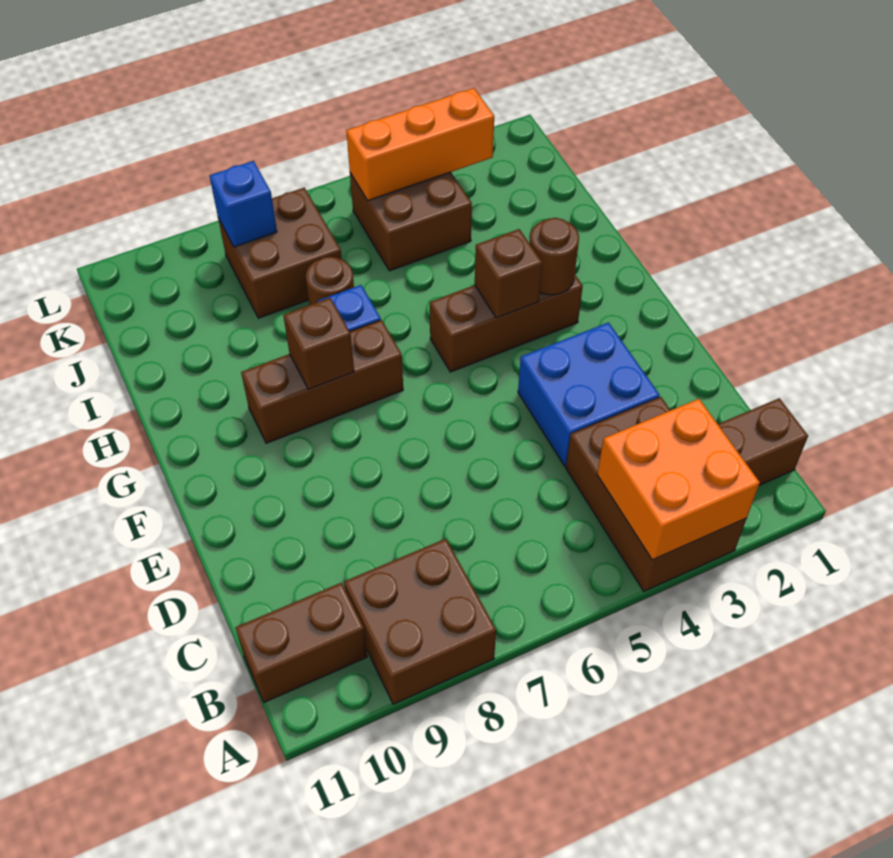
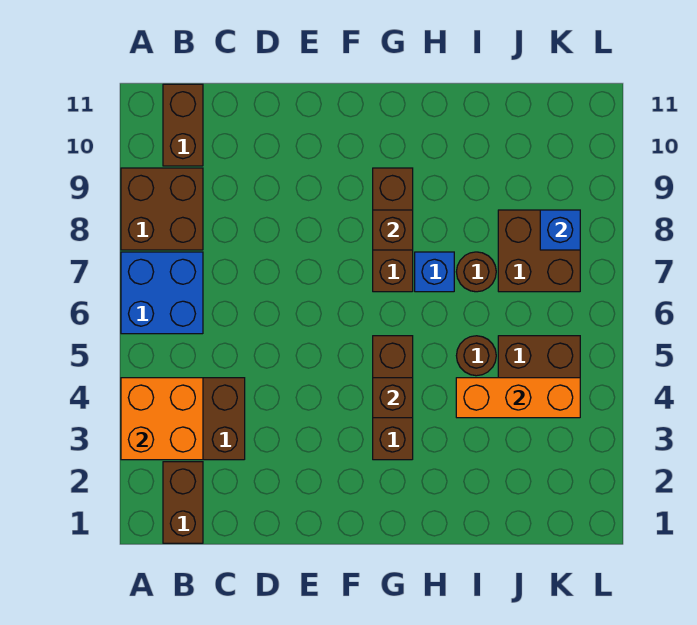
blue 2x2 brick [518,323,660,466] -> blue 2x2 brick moved to [121,252,203,334]
brown 1x1 round brick [530,218,579,295] -> brown 1x1 round brick moved to [456,336,496,376]
orange 1x3 brick [346,88,494,201] -> orange 1x3 brick turned to [456,378,580,418]

